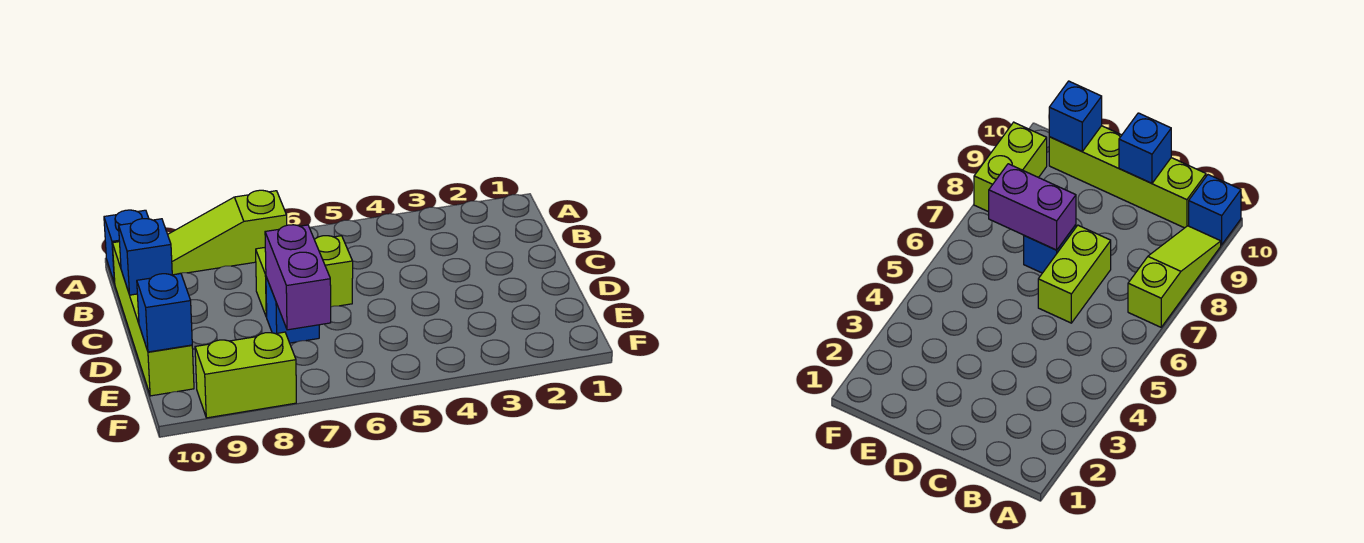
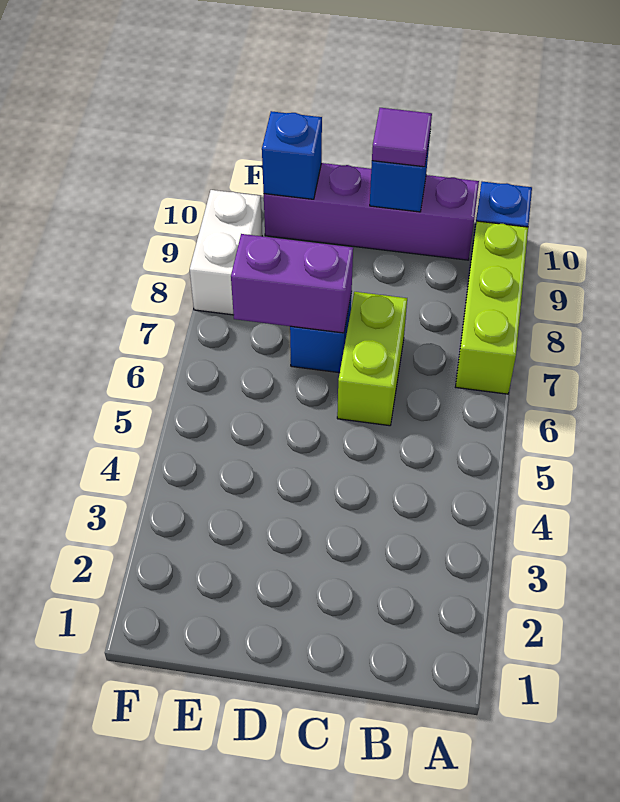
lime 1x3 slope [168,190,287,275] -> lime 1x3 brick [456,221,528,394]
lime 1x4 brick [112,242,194,396] -> purple 1x4 brick [264,163,479,260]
none -> purple 1x1 tile [372,108,432,167]
lime 1x2 brick [195,332,296,418] -> white 1x2 brick [190,190,262,315]

